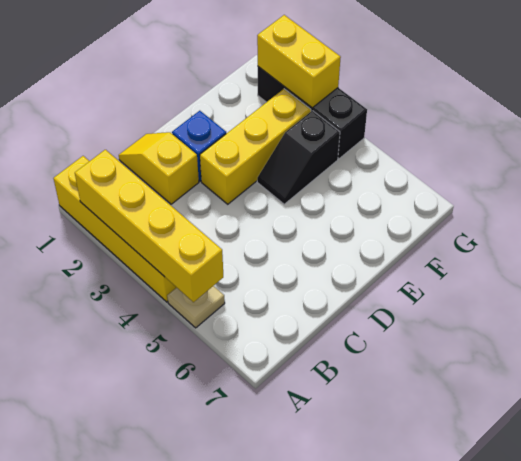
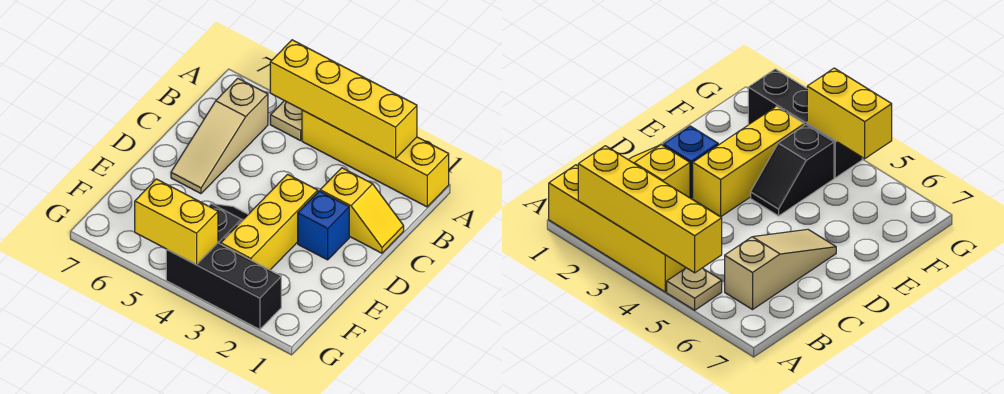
none -> tan 1x3 slope [171,78,268,194]
yellow 1x2 brick [257,15,341,108] -> yellow 1x2 brick moved to [135,179,218,265]

